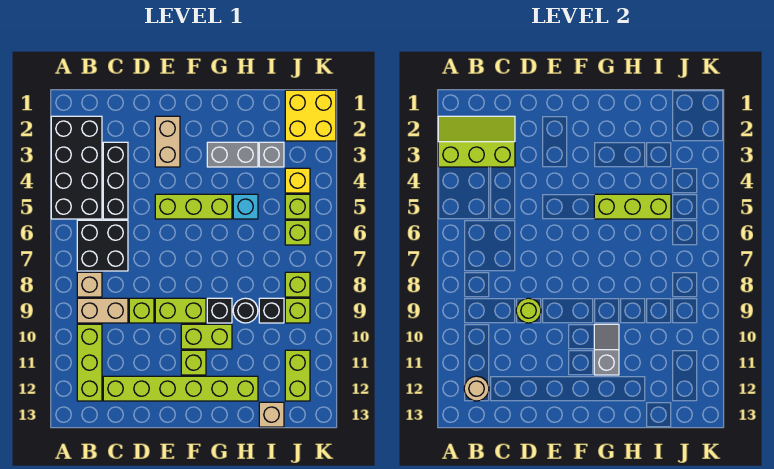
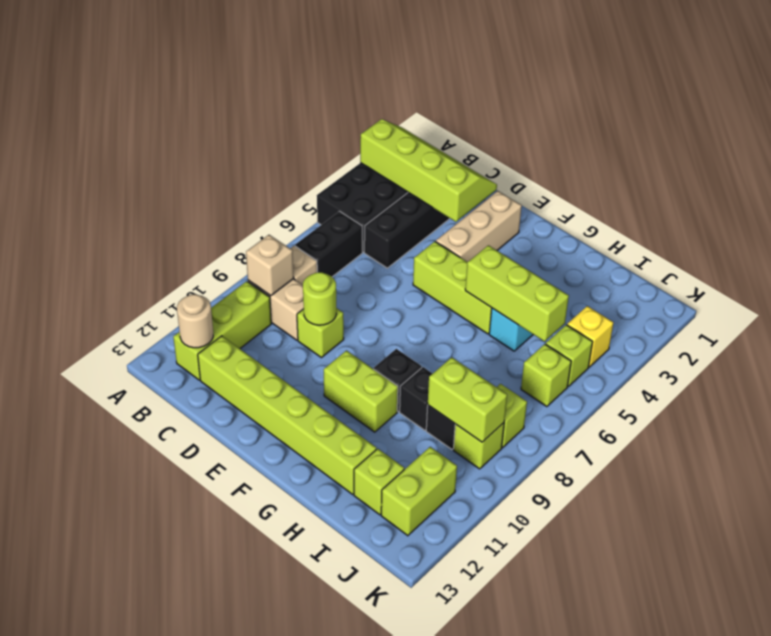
lime 2x3 slope [438,116,515,167] -> lime 2x4 slope [360,119,497,222]
black 2x2 brick [77,220,128,271] -> black 1x2 brick [295,211,362,277]
tan 1x2 brick [155,116,180,167] -> tan 1x3 brick [436,191,522,262]
lime 1x2 brick [155,298,206,323] -> lime 1x2 brick moved to [428,357,507,442]
lime 1x1 brick [181,350,206,375] -> lime 1x1 brick moved to [354,449,404,515]
grey 1x2 brick [207,142,258,167] -> none
grey 1x2 slope [594,324,619,375] -> none
black 1x1 round brick [233,298,258,323] -> black 1x1 brick [400,367,433,430]
grey 1x1 brick [259,142,284,167] -> none
tan 1x1 brick [259,402,284,427] -> tan 1x1 brick moved to [246,235,294,296]
yellow 2x2 brick [285,90,336,141] -> none

